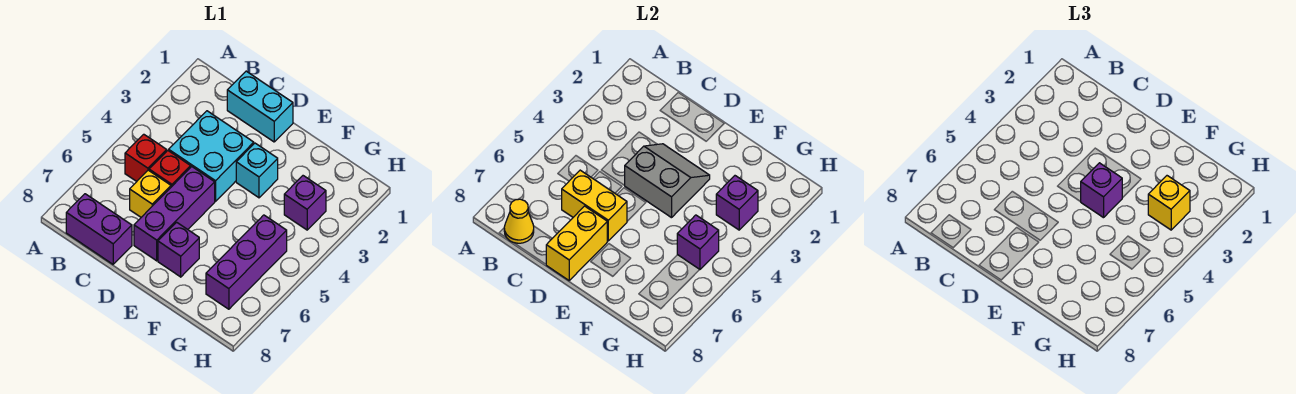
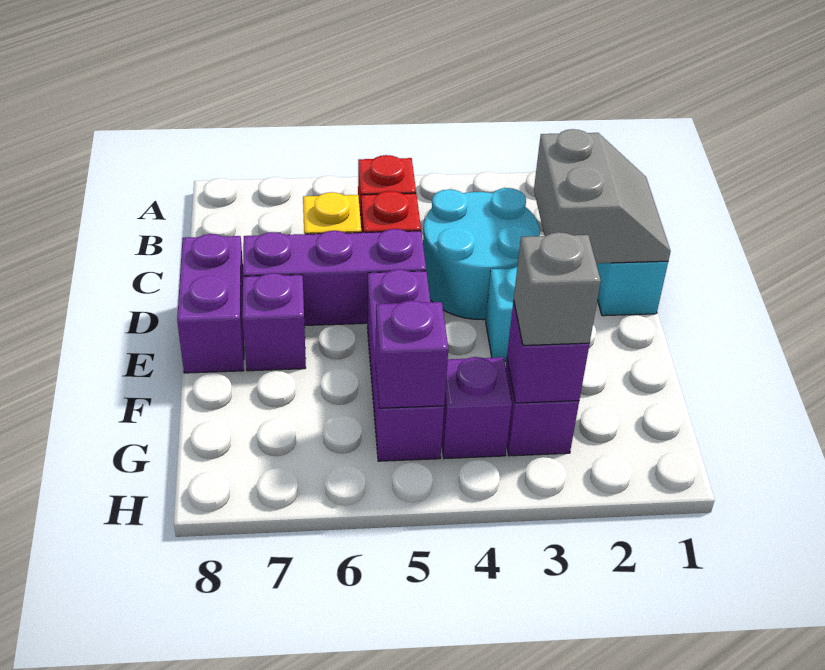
purple 1x2 brick [66,194,132,264] -> purple 1x2 brick moved to [177,234,244,373]
yellow 1x1 cone [504,199,534,243] -> none
cyan 2x2 brick [169,111,254,201] -> cyan 2x2 round brick [423,188,540,320]
yellow 1x2 brick [562,170,627,241] -> none
grey 2x2 slope [624,144,710,218] -> grey 2x2 slope moved to [534,129,671,263]
yellow 1x2 brick [546,206,607,280] -> none
purple 1x1 brick [1081,163,1122,218] -> purple 1x1 brick moved to [442,357,512,459]
yellow 1x1 brick [1148,176,1190,230] -> grey 1x1 brick [514,232,601,345]
purple 1x3 brick [206,215,287,309] -> purple 1x3 brick turned to [367,269,444,461]

